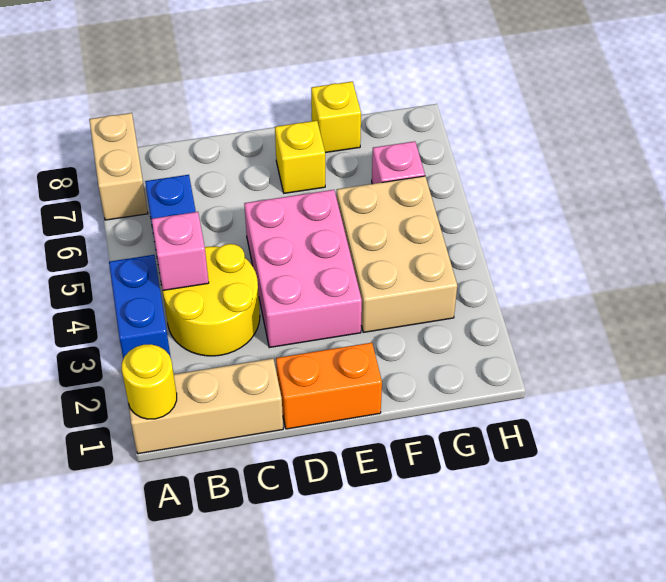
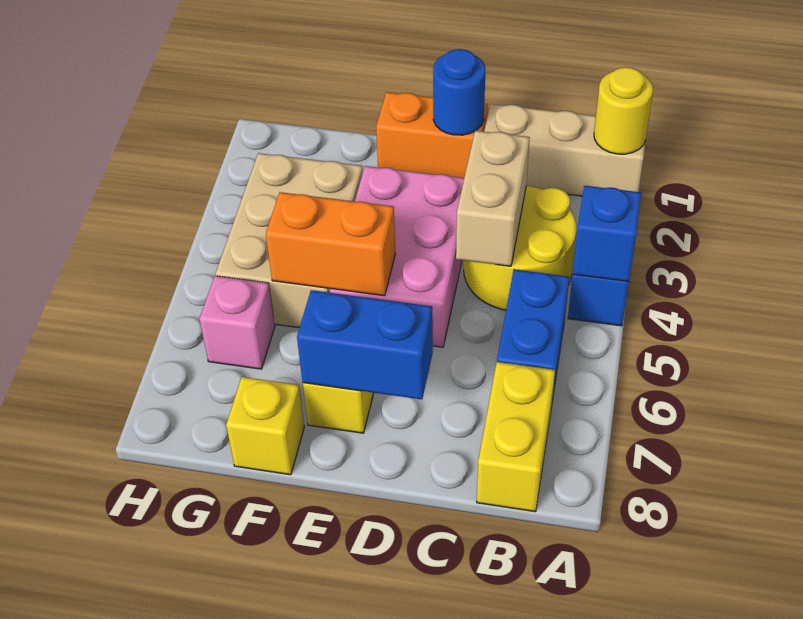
none -> blue 1x1 brick [573,186,641,282]
tan 1x2 brick [89,113,148,220] -> tan 1x2 brick moved to [456,131,530,266]
pink 1x1 brick [152,212,209,290] -> none
none -> yellow 1x2 brick [477,362,555,512]
none -> blue 1x1 round brick [433,49,485,135]
none -> blue 1x2 brick [297,290,433,399]
none -> orange 1x2 brick [266,192,396,296]

